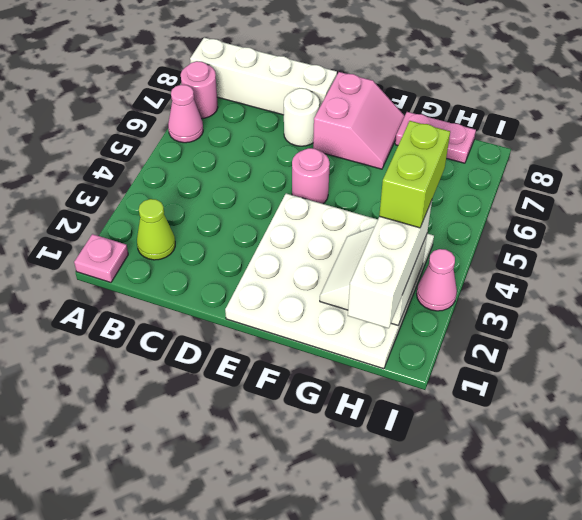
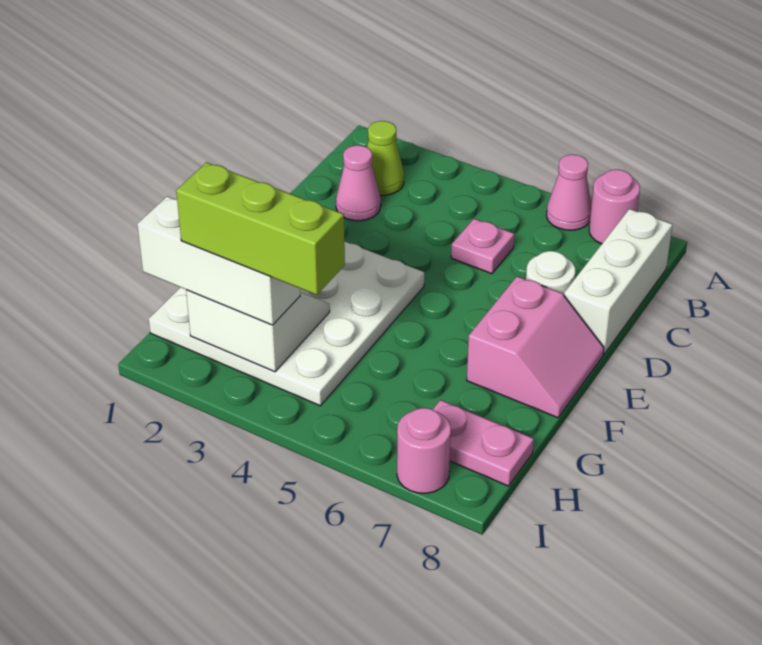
pink 1x1 plate [74,234,128,282] -> pink 1x1 plate moved to [451,219,515,274]
white 1x4 brick [190,38,337,115] -> white 1x3 brick [564,209,673,354]
pink 1x1 round brick [292,148,330,204] -> pink 1x1 round brick moved to [397,408,451,493]
pink 2x2 slope [313,72,404,169] -> pink 2x2 slope turned to [467,276,604,418]
pink 1x2 plate [395,112,476,163] -> pink 1x2 plate turned to [433,400,534,486]
lime 1x2 brick [379,121,450,228] -> lime 1x3 brick [176,162,345,295]
pink 1x1 cone [417,249,457,311] -> pink 1x1 cone moved to [336,145,381,221]

